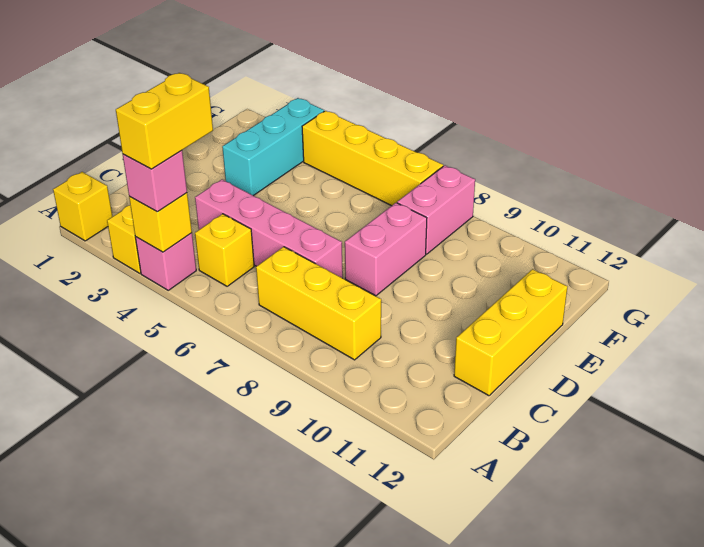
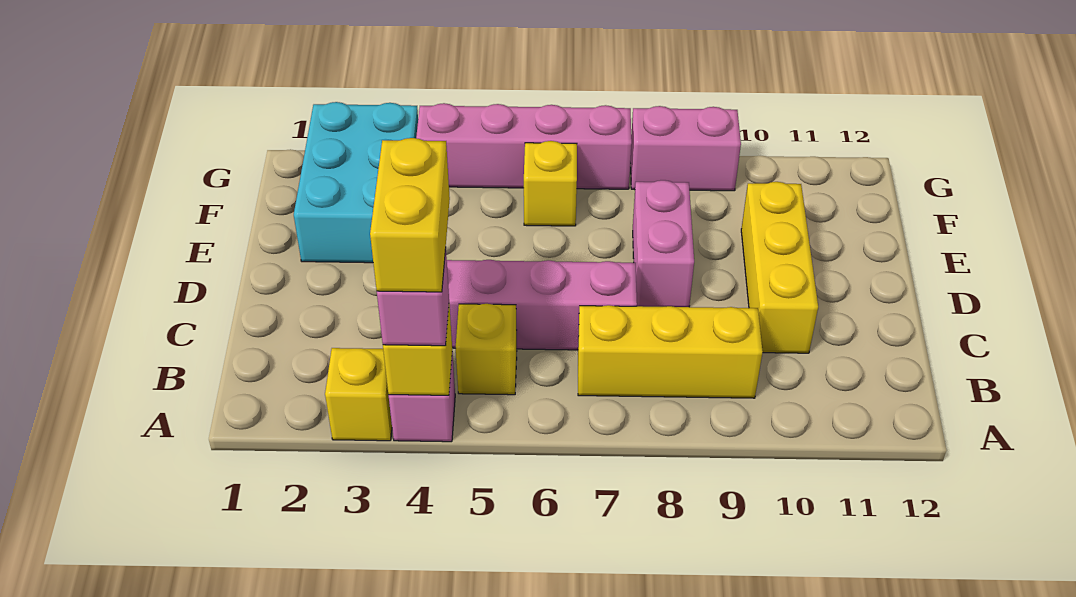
yellow 1x1 brick [53,172,112,241] -> yellow 1x1 brick moved to [524,141,577,226]
yellow 1x3 brick [454,269,567,396] -> yellow 1x3 brick moved to [741,182,818,353]
cyan 1x3 brick [222,98,324,196] -> cyan 2x3 brick [294,102,418,263]
pink 1x2 brick [397,165,475,254] -> pink 1x2 brick turned to [630,106,741,191]
yellow 1x4 brick [302,111,443,206] -> pink 1x4 brick [416,103,632,189]

